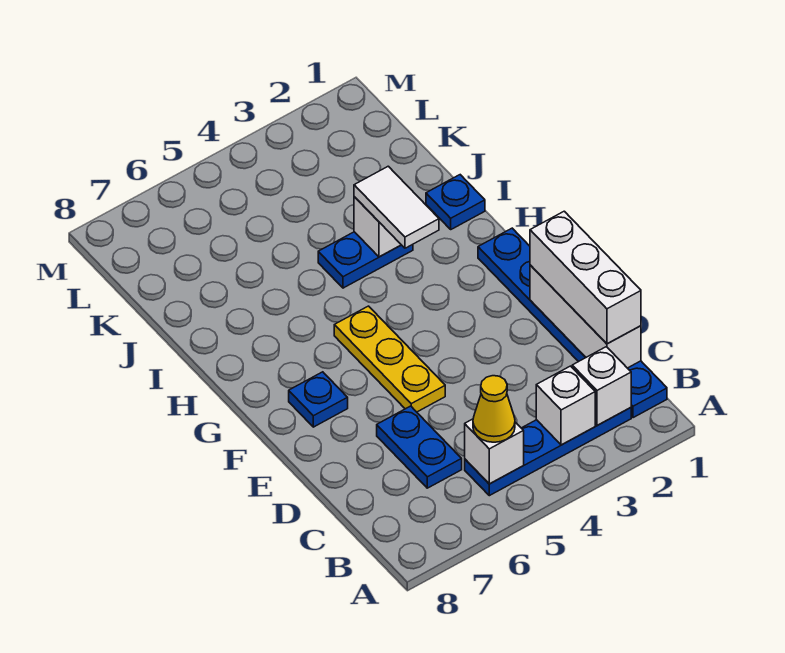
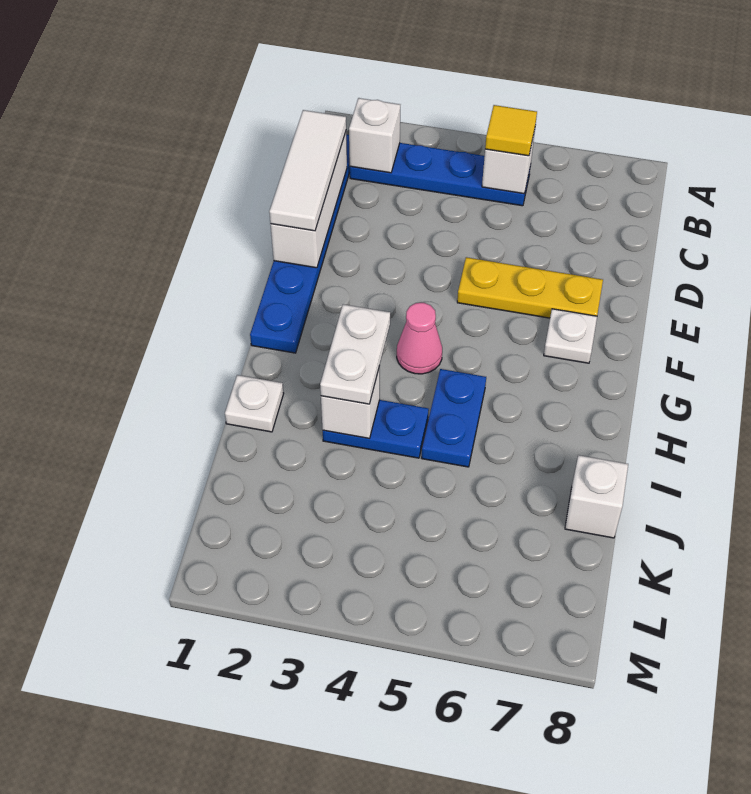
white 1x1 brick [536,366,595,445] -> white 1x1 brick moved to [565,455,628,538]
yellow 1x1 cone [473,376,515,442] -> yellow 1x1 tile [485,105,537,156]
white 1x3 brick [530,211,641,344] -> white 1x3 tile [269,110,346,231]
blue 1x2 plate [377,406,462,488] -> blue 1x2 plate moved to [422,369,486,467]
yellow 1x3 plate [334,306,445,412] -> yellow 1x3 plate turned to [457,257,603,318]
blue 1x1 plate [289,372,348,427] -> white 1x1 plate [544,309,597,363]
none -> pink 1x1 cone [397,303,442,374]
white 1x2 tile [354,166,439,248] -> white 1x2 plate [320,304,390,404]
blue 1x1 plate [426,175,485,229] -> white 1x1 plate [225,375,284,432]

